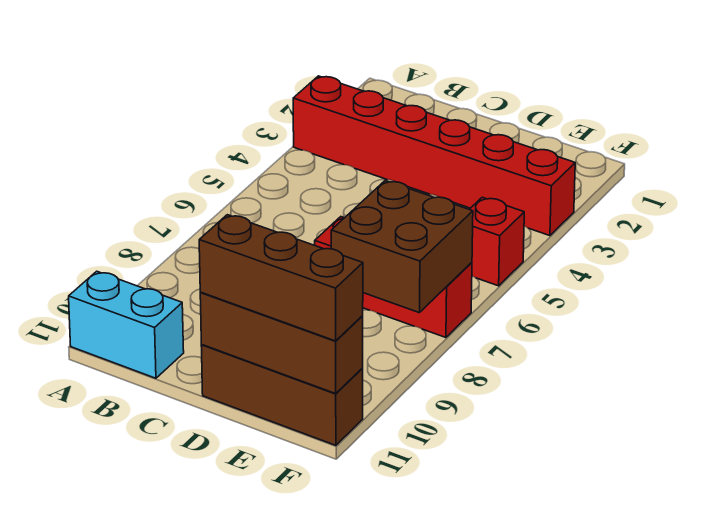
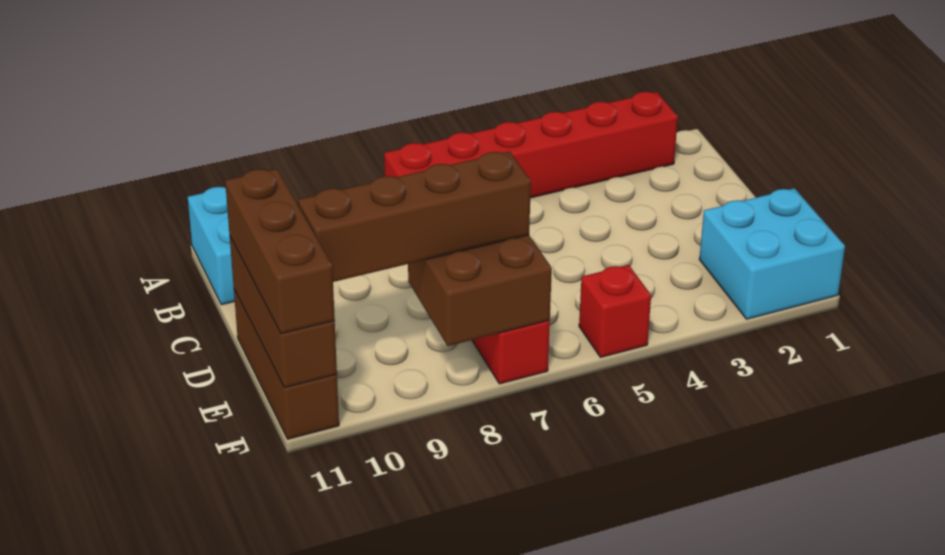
red 1x6 brick [293,76,575,236] -> red 1x6 brick turned to [384,92,678,198]
none -> cyan 2x2 brick [699,188,845,319]
none -> brown 1x4 brick [298,151,531,282]

